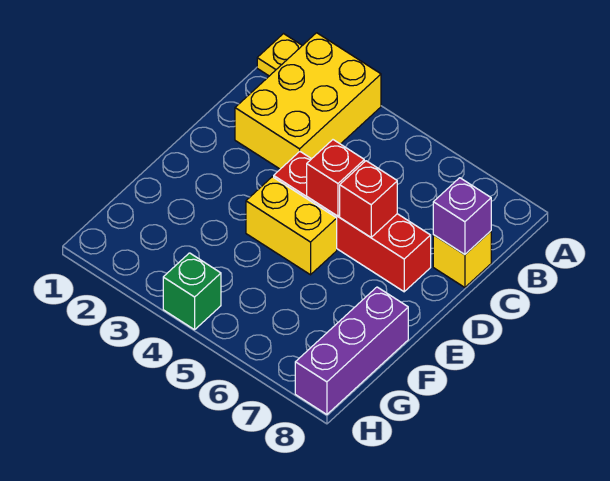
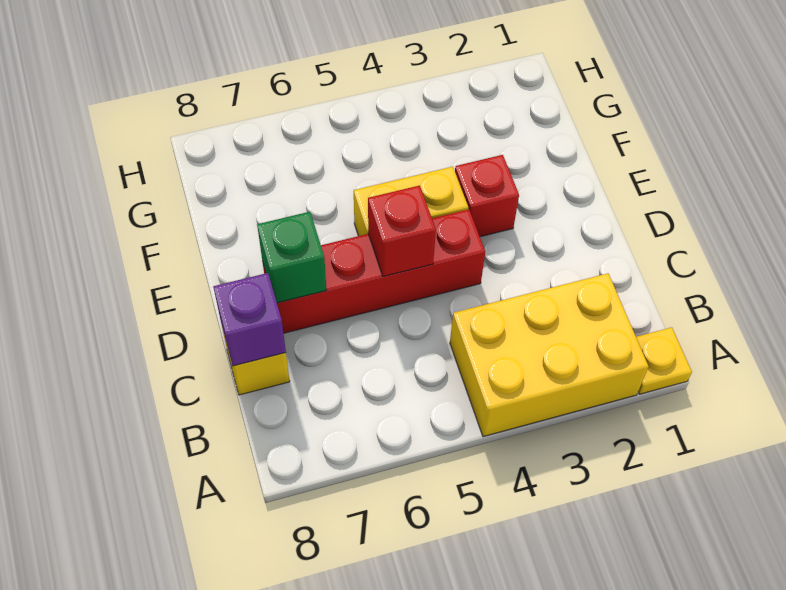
yellow 2x3 brick [235,33,381,169] -> yellow 2x3 brick turned to [450,273,649,437]
red 1x1 brick [340,161,397,237] -> red 1x1 brick moved to [455,155,519,237]
purple 1x3 brick [295,287,408,414] -> none
green 1x1 brick [163,253,221,330] -> green 1x1 brick moved to [257,212,326,303]

